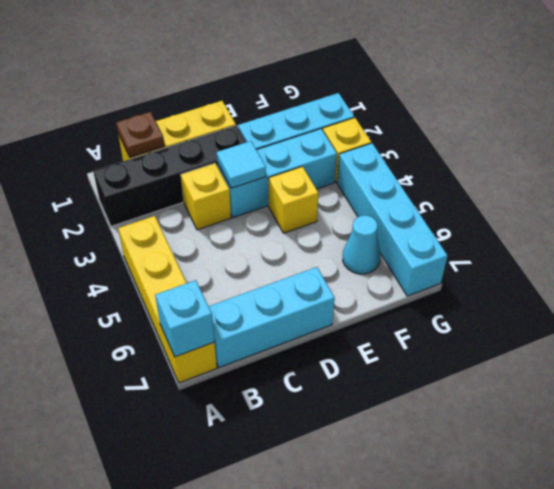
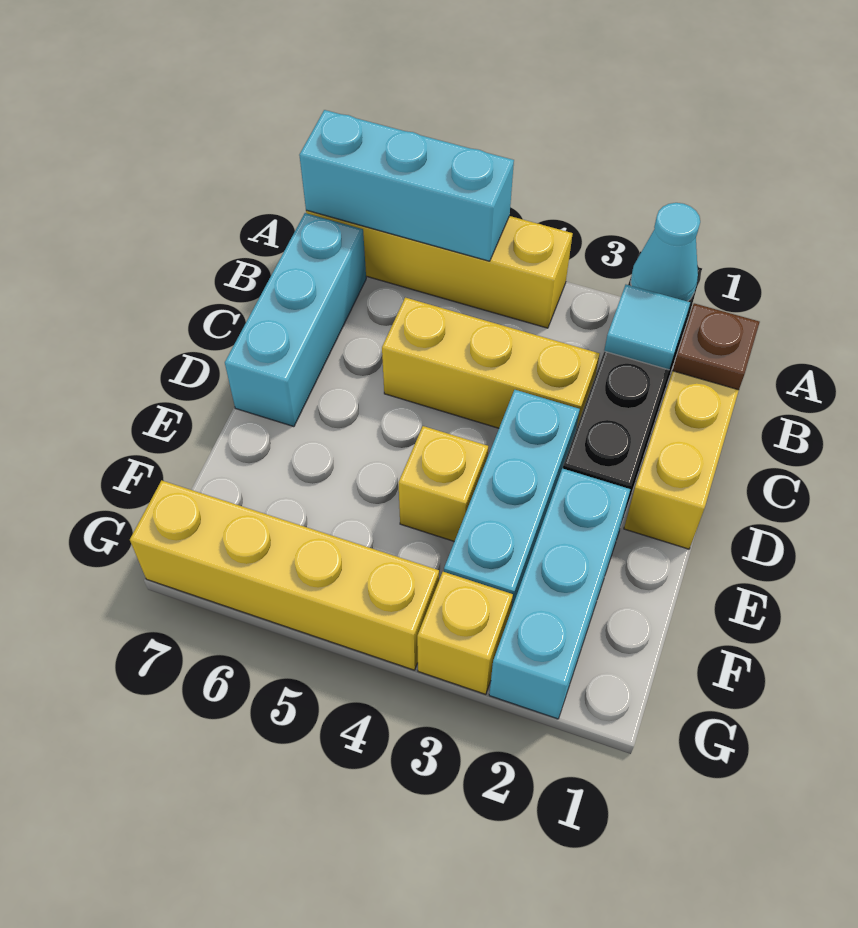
cyan 1x1 brick [155,280,214,357] -> cyan 1x3 brick [299,110,514,261]
yellow 1x1 brick [181,163,231,230] -> yellow 1x3 brick [382,298,600,428]
cyan 1x1 tile [217,141,266,188] -> cyan 1x1 tile moved to [604,285,690,370]
cyan 1x1 cone [343,215,380,274] -> cyan 1x1 cone moved to [631,203,700,302]
cyan 1x4 brick [337,143,447,296] -> yellow 1x4 brick [130,480,439,670]

